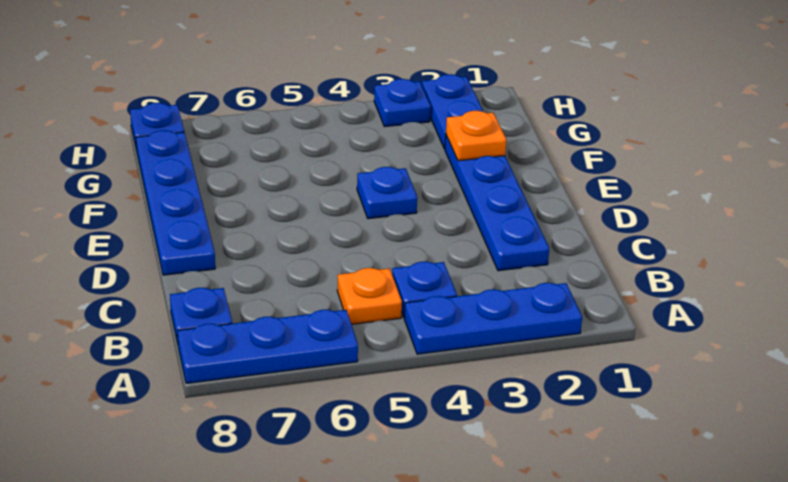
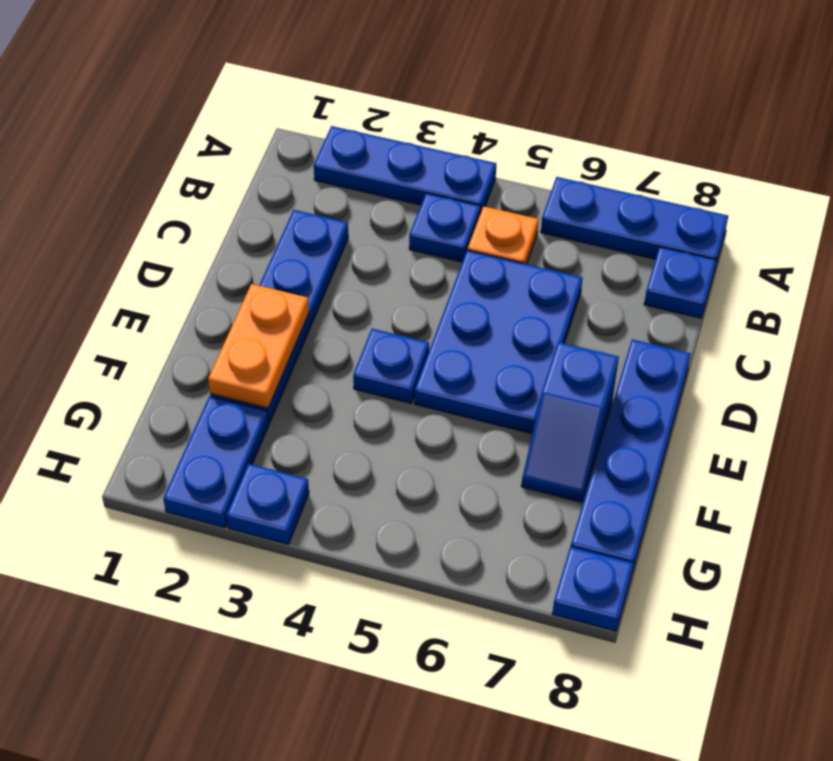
none -> blue 2x3 plate [415,250,583,433]
none -> blue 1x2 slope [521,342,619,502]
orange 1x1 plate [446,111,506,161] -> orange 1x2 plate [208,284,309,408]

